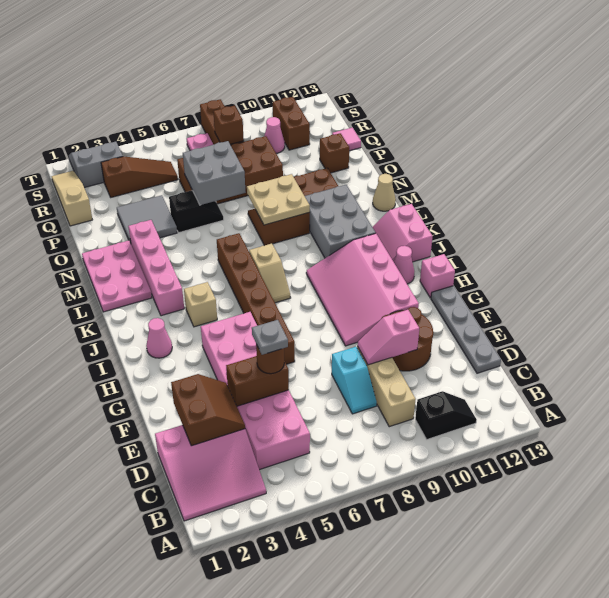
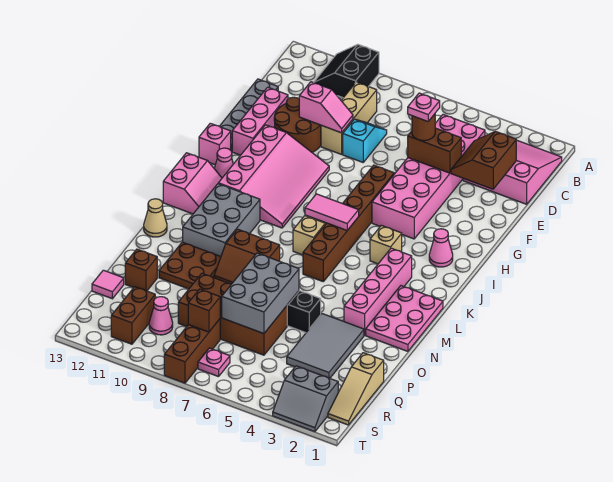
black 1x2 slope [415,391,477,439] -> black 2x2 slope [314,45,379,98]
grey 1x1 plate [252,320,288,355] -> pink 1x1 plate [408,93,440,121]
none -> pink 1x3 brick [232,87,288,155]
none -> pink 1x2 tile [305,194,359,230]
tan 2x2 plate [247,174,310,225] -> none
grey 2x2 tile [117,195,177,243] -> grey 2x3 tile [287,314,364,378]
grey 2x2 brick [183,141,246,205] -> grey 2x3 brick [222,253,299,334]
brown 1x3 slope [101,156,178,197] -> none

